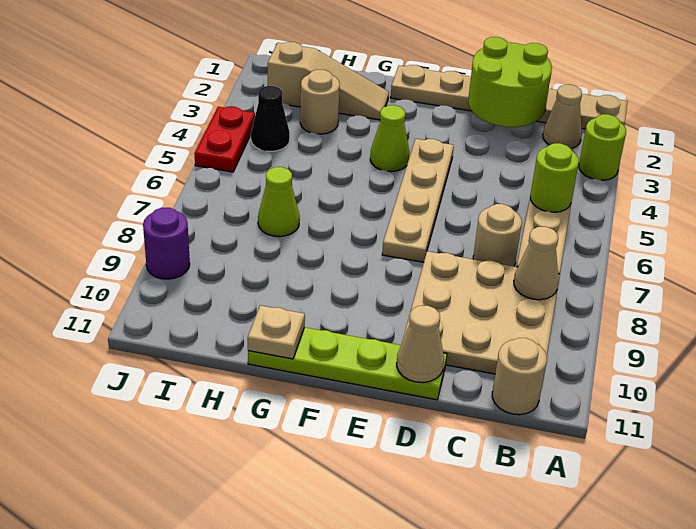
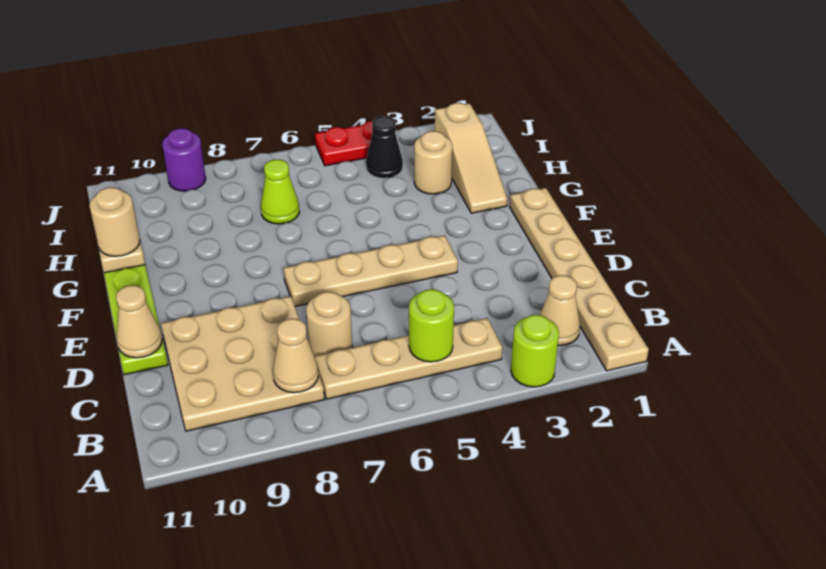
tan 1x1 round brick [492,338,547,415] -> tan 1x1 round brick moved to [90,187,140,256]
lime 2x2 round brick [468,37,552,127] -> none
lime 1x1 cone [370,105,409,172] -> none

